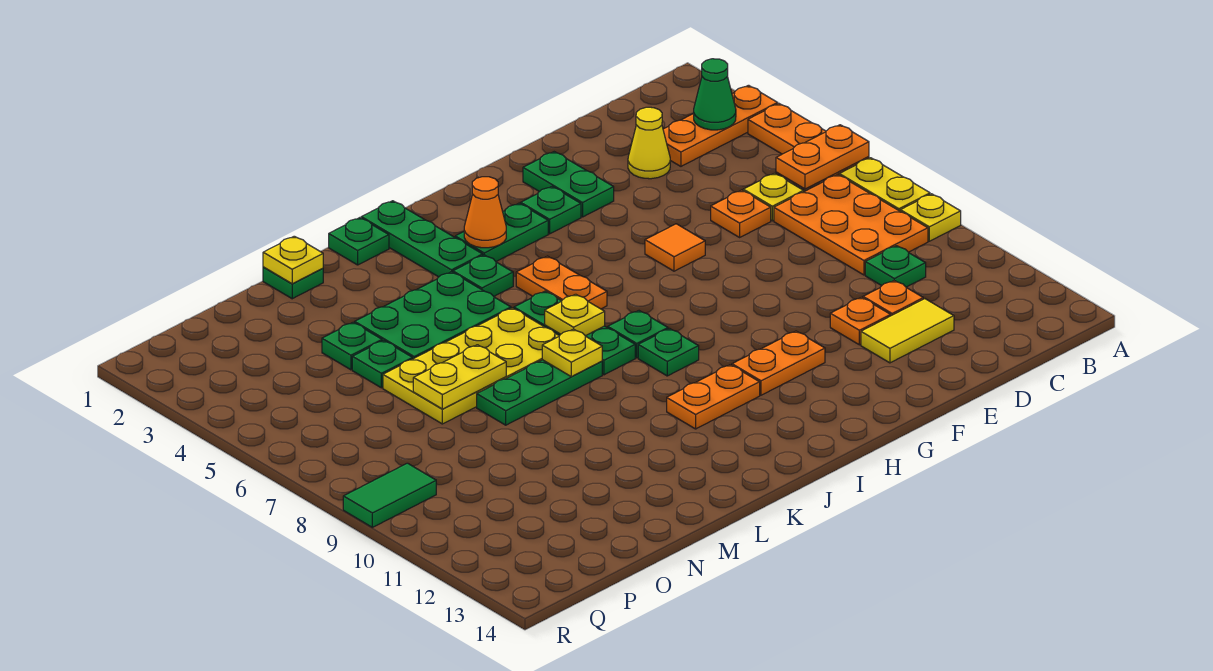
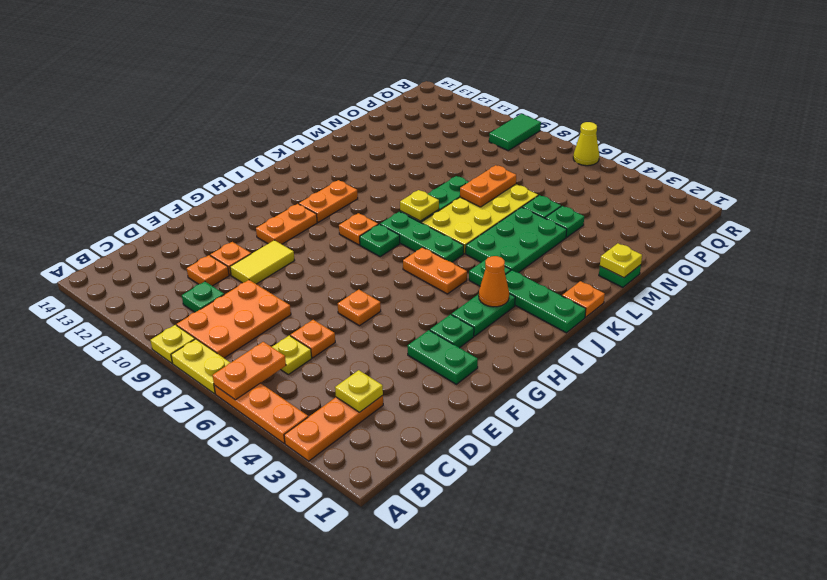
green 1x1 cone [694,59,736,130] -> none
orange 2x3 plate [774,175,928,275] -> orange 2x3 plate turned to [177,280,291,358]
yellow 1x1 cone [628,107,670,179] -> yellow 1x1 cone moved to [573,122,599,166]
yellow 1x2 tile [861,299,954,363] -> yellow 1x2 tile moved to [230,240,295,284]
orange 1x1 tile [645,224,705,271] -> orange 1x1 plate [338,290,381,326]
green 1x1 plate [638,329,699,376] -> orange 1x1 plate [339,213,378,245]
yellow 1x1 plate [545,294,605,336] -> yellow 1x1 plate moved to [335,370,383,412]
green 1x1 plate [329,218,389,265] -> orange 1x1 plate [562,281,605,317]
yellow 1x2 plate [413,345,506,409] -> orange 1x2 plate [460,165,516,207]

